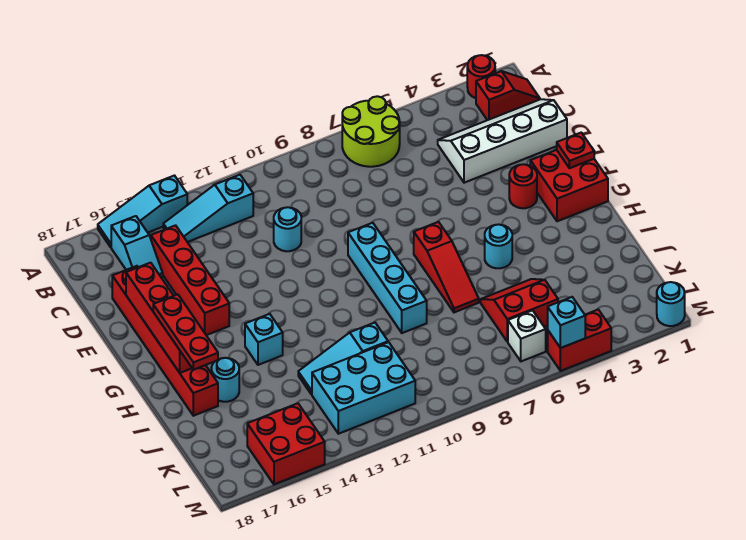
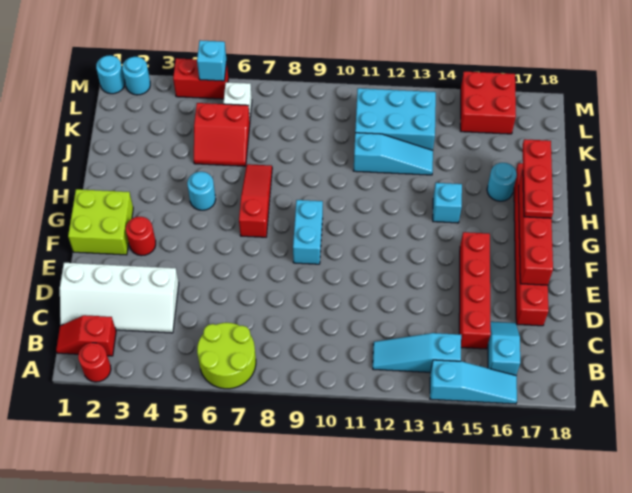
cyan 1x3 slope [163,175,253,242] -> cyan 1x3 slope turned to [373,333,461,372]
cyan 1x1 round brick [274,207,301,251] -> cyan 1x1 round brick moved to [122,57,150,95]
red 2x2 brick [530,150,608,221] -> lime 2x2 brick [68,189,133,255]
red 1x1 plate [557,133,594,168] -> none
cyan 1x4 brick [348,223,427,333] -> cyan 1x2 brick [293,200,323,264]

